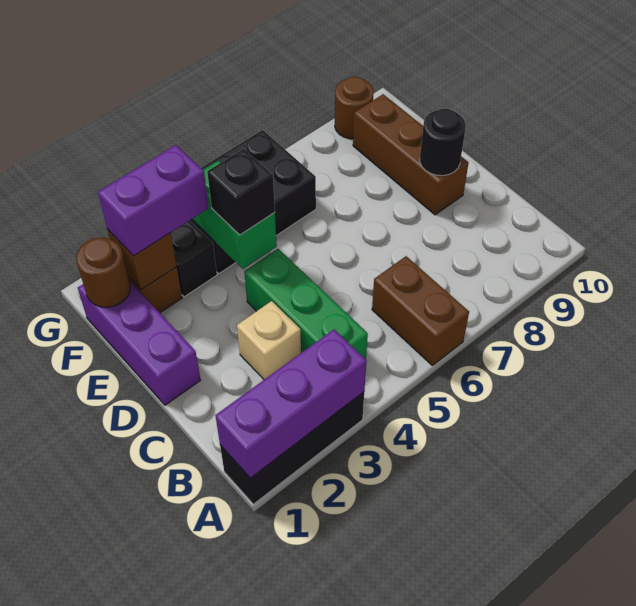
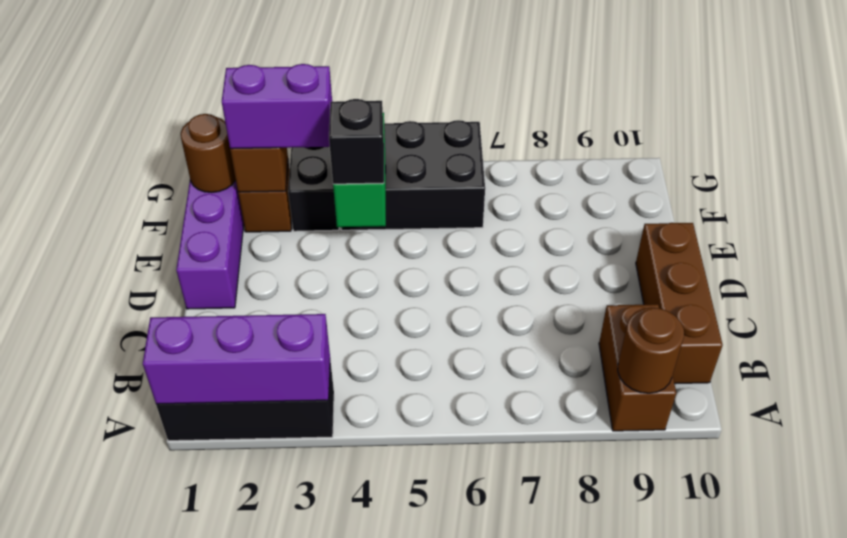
brown 1x2 brick [372,256,469,365] -> brown 1x2 brick moved to [599,304,676,431]
green 1x3 brick [244,249,368,359] -> none
tan 1x1 brick [237,301,301,380] -> none
brown 1x3 brick [353,94,469,215] -> brown 1x3 brick moved to [636,223,723,384]
black 1x1 round brick [420,109,466,176] -> none
brown 1x1 round brick [335,77,374,139] -> brown 1x1 round brick moved to [618,308,684,393]

